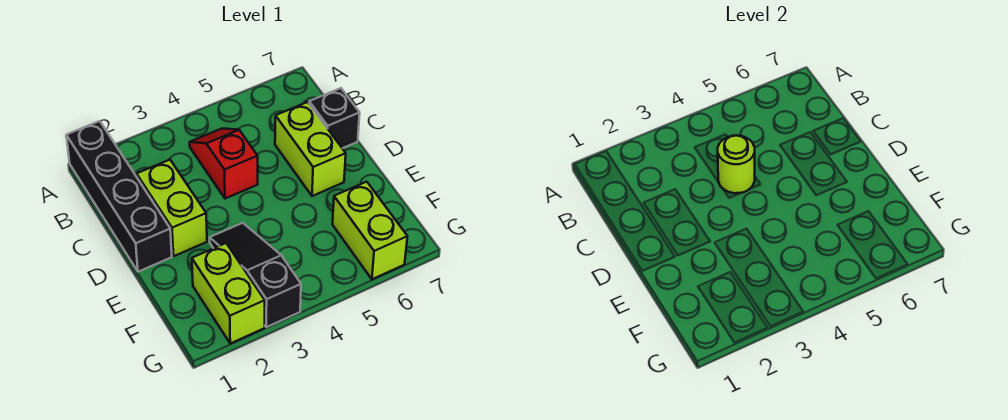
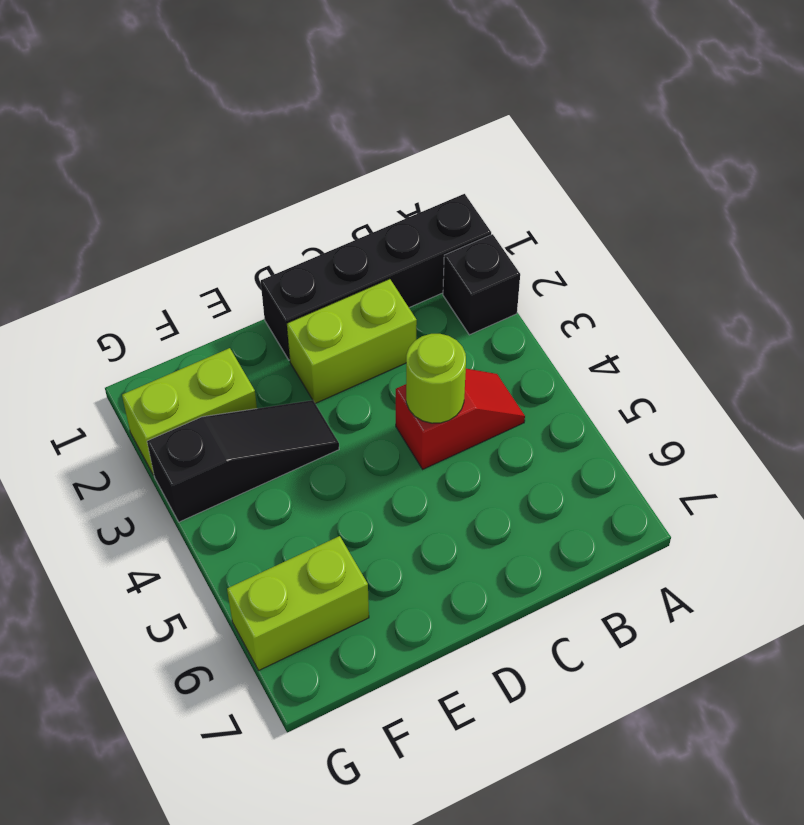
lime 1x2 brick [275,102,346,196] -> none
black 1x1 brick [309,88,360,148] -> black 1x1 brick moved to [443,234,520,335]

